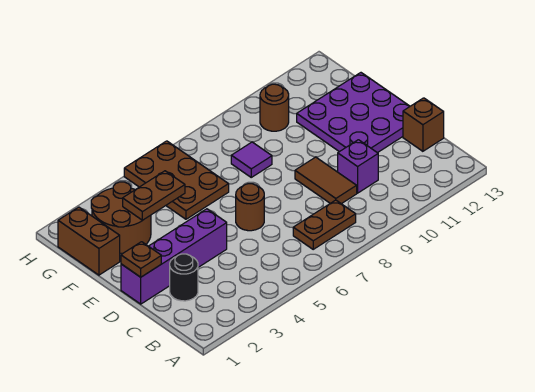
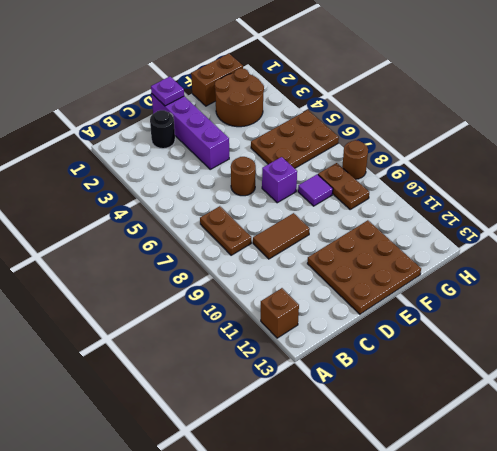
purple 1x1 brick [338,140,378,193] -> purple 1x1 brick moved to [262,157,297,203]
brown 1x1 brick [403,98,444,151] -> brown 1x1 brick moved to [261,288,299,338]
brown 1x1 plate [121,242,161,277] -> purple 1x1 plate [151,77,184,106]
purple 3x3 plate [297,73,410,153] -> brown 3x3 plate [307,220,421,314]
brown 1x2 plate [123,171,185,220] -> brown 1x2 plate moved to [318,163,369,209]
brown 1x1 round brick [260,84,289,131] -> brown 1x1 round brick moved to [342,140,368,179]

